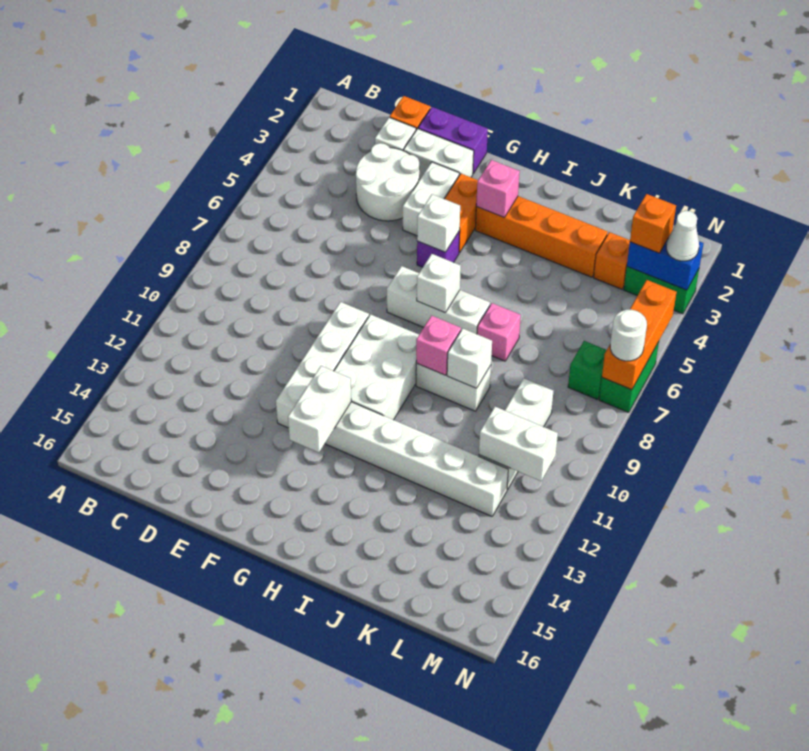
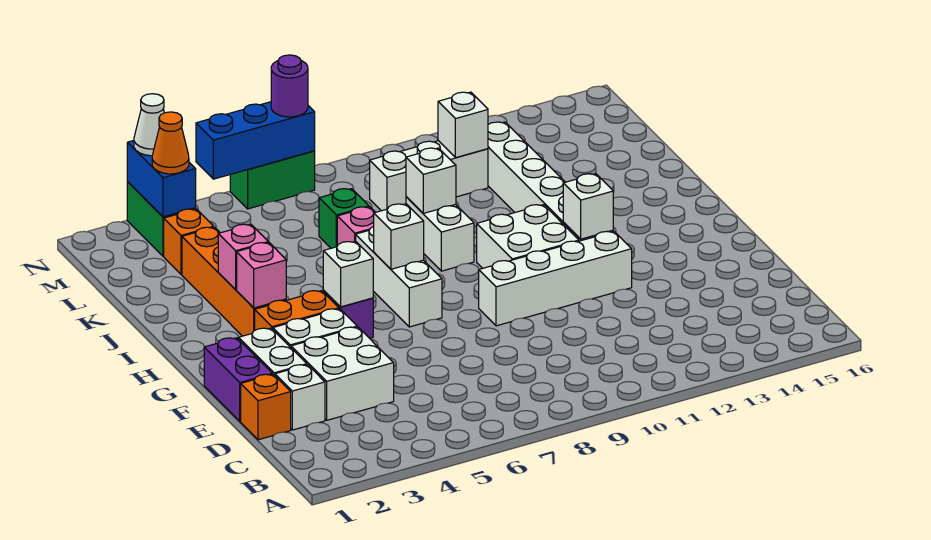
white 2x2 round brick [356,143,419,221] -> white 2x2 brick [291,327,394,420]
white 2x3 brick [334,314,419,420] -> white 2x2 brick [477,205,579,268]
white 1x2 brick [288,366,351,452] -> white 1x1 brick [563,174,613,239]
pink 1x1 brick [416,316,461,375] -> pink 1x1 brick moved to [218,224,268,290]
white 1x2 brick [479,407,558,481] -> white 1x1 brick [438,92,488,158]
orange 1x1 brick [630,194,676,253] -> orange 1x1 cone [152,112,189,174]
green 1x1 brick [568,341,606,399] -> green 1x1 brick moved to [319,189,369,248]
orange 1x3 brick [602,280,676,390] -> blue 1x3 brick [196,102,315,179]
white 1x1 round brick [610,310,647,361] -> purple 1x1 round brick [271,55,308,117]

